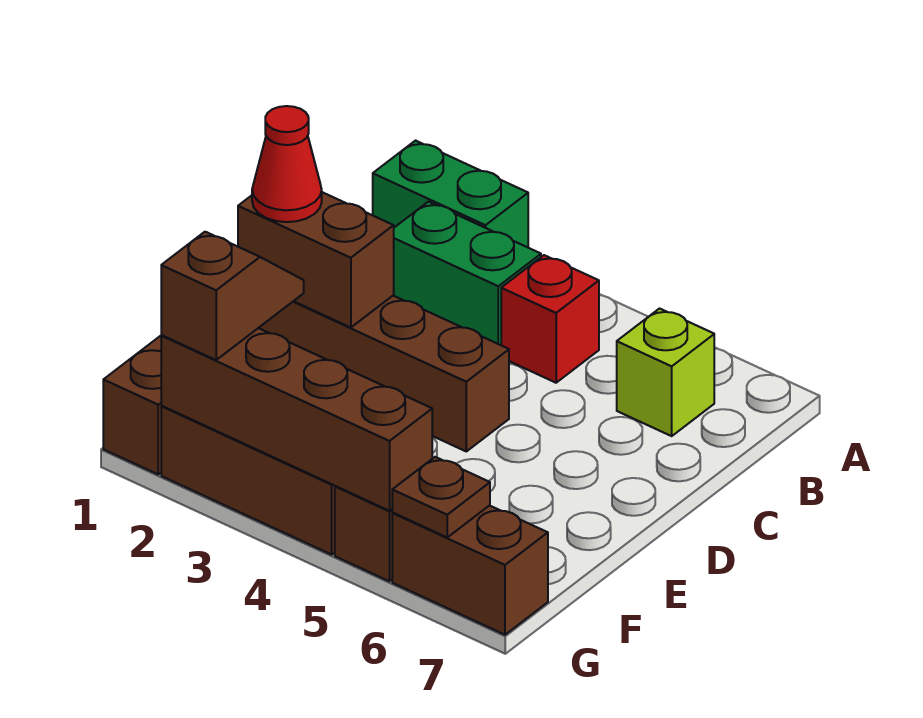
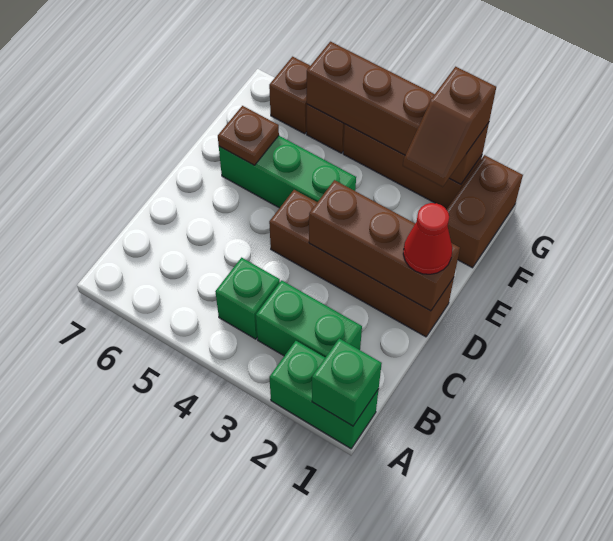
none -> green 1x1 brick [312,338,382,426]
red 1x1 brick [501,255,599,383] -> green 1x1 brick [215,258,280,339]
lime 1x1 brick [617,309,714,436] -> none
brown 1x2 brick [238,192,394,328] -> brown 1x3 brick [309,180,460,311]
none -> green 1x3 brick [219,136,356,208]
brown 1x2 brick [392,505,548,635] -> brown 1x1 brick [269,57,310,134]
brown 1x1 plate [392,457,490,537] -> brown 1x1 plate moved to [218,106,279,165]

